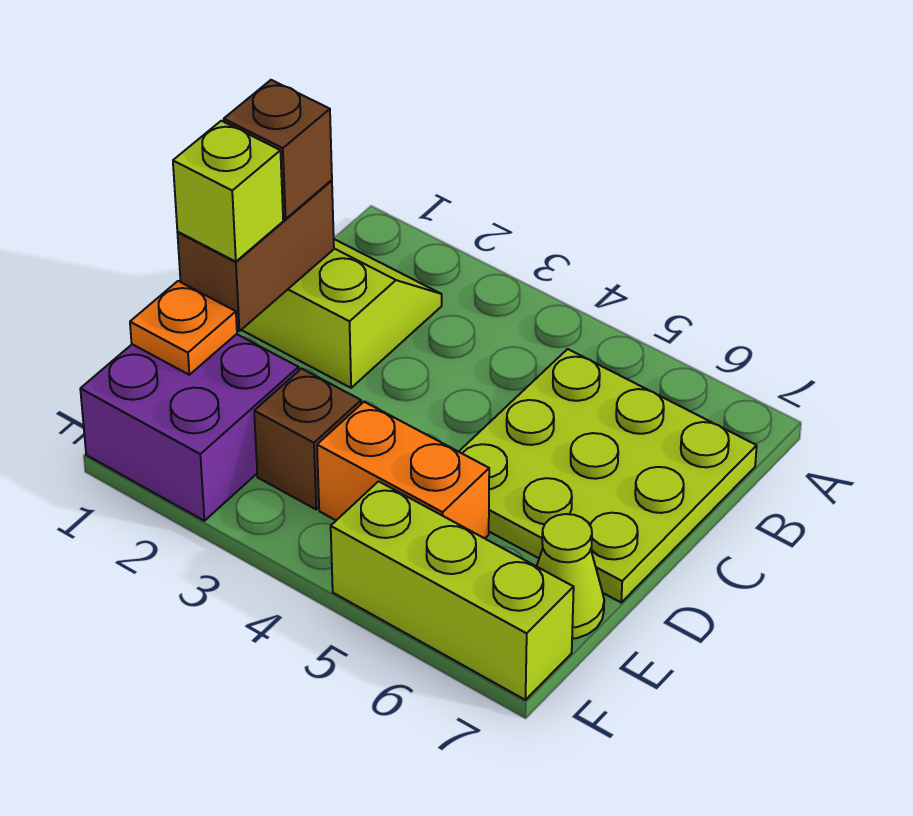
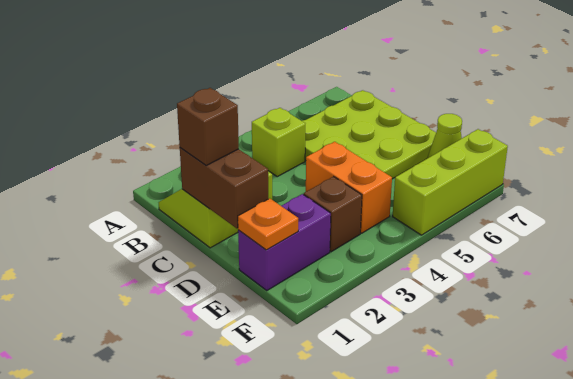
lime 1x1 brick [173,121,283,262] -> lime 1x1 brick moved to [252,108,305,177]
purple 2x2 brick [80,334,299,521] -> purple 1x2 brick [238,194,331,291]
orange 1x2 brick [317,402,489,538] -> orange 1x2 brick turned to [306,142,392,233]

